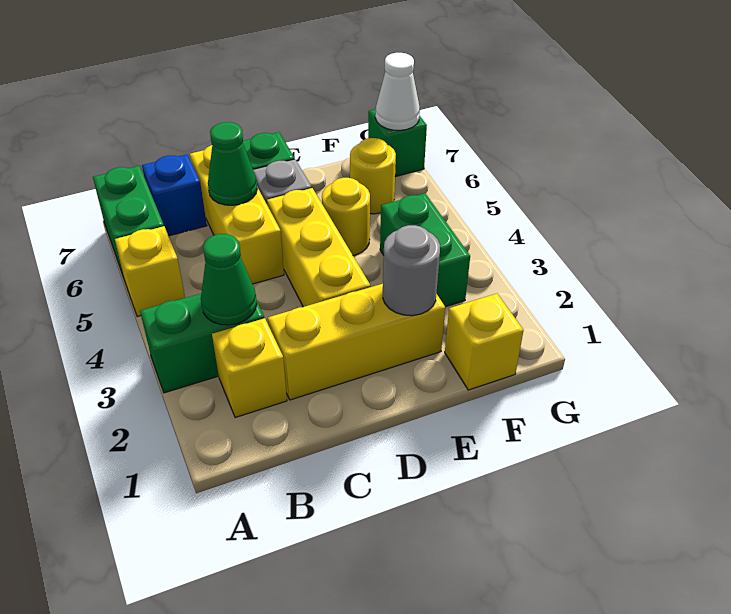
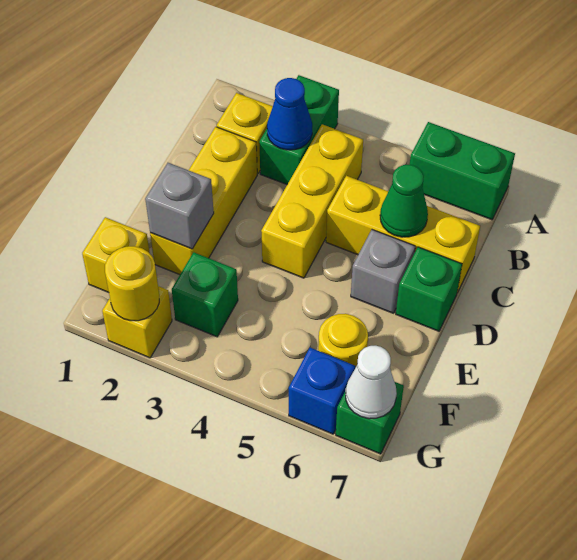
yellow 1x1 brick [115,226,185,317] -> yellow 1x1 brick moved to [102,286,172,358]
green 1x1 cone [201,234,257,325] -> blue 1x1 cone [267,78,312,150]
blue 1x1 brick [142,154,207,236] -> blue 1x1 brick moved to [289,348,355,434]
yellow 1x3 brick [267,188,370,307] -> yellow 1x3 brick turned to [261,124,363,278]
grey 1x1 round brick [383,225,440,316] -> grey 1x1 brick [145,163,214,249]
yellow 1x1 round brick [322,178,370,255] -> yellow 1x1 round brick moved to [105,246,159,321]
green 1x2 brick [380,193,470,307] -> green 1x1 brick [172,252,238,337]

